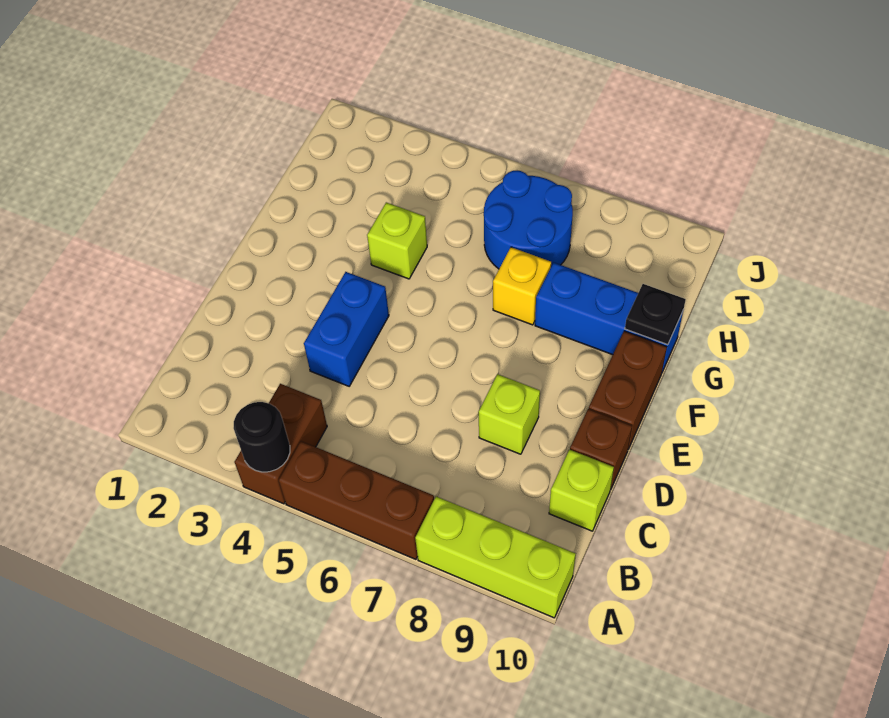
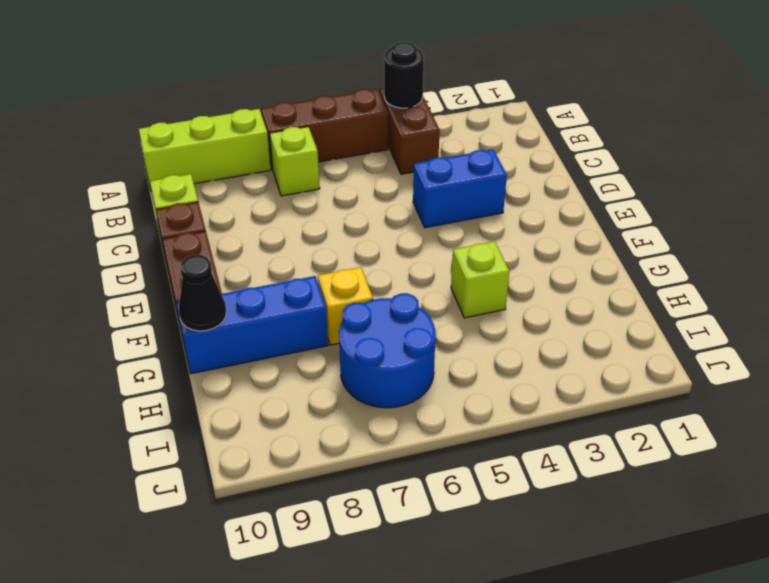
blue 1x2 brick [304,272,389,386] -> blue 1x2 brick turned to [413,149,507,228]
lime 1x1 brick [479,374,540,454] -> lime 1x1 brick moved to [270,127,320,196]
black 1x1 plate [625,284,686,345] -> black 1x1 cone [179,255,226,331]

